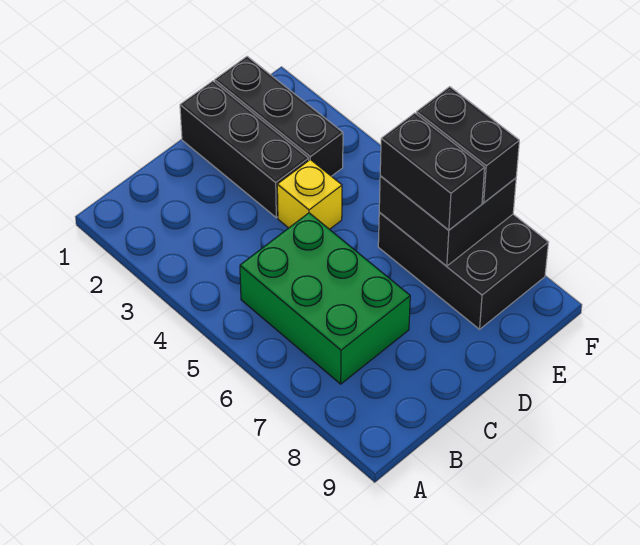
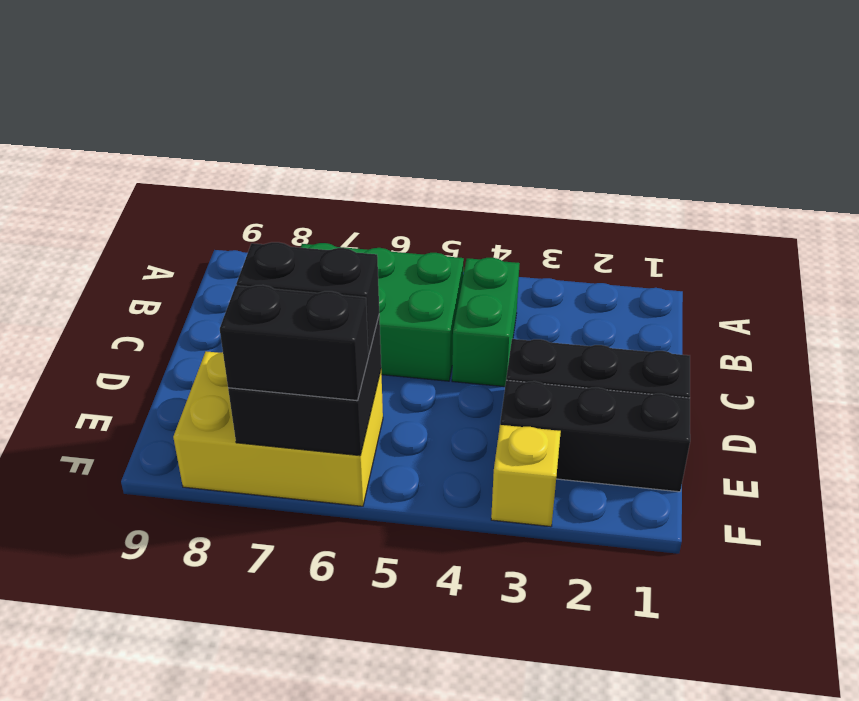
none -> green 1x2 brick [452,258,520,387]
yellow 1x1 brick [277,159,342,229] -> yellow 1x1 brick moved to [491,425,561,527]
black 2x3 brick [378,213,548,329] -> yellow 2x3 brick [173,351,383,506]

